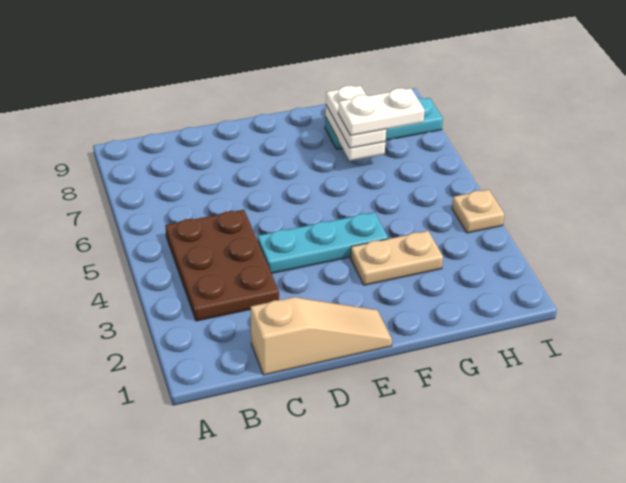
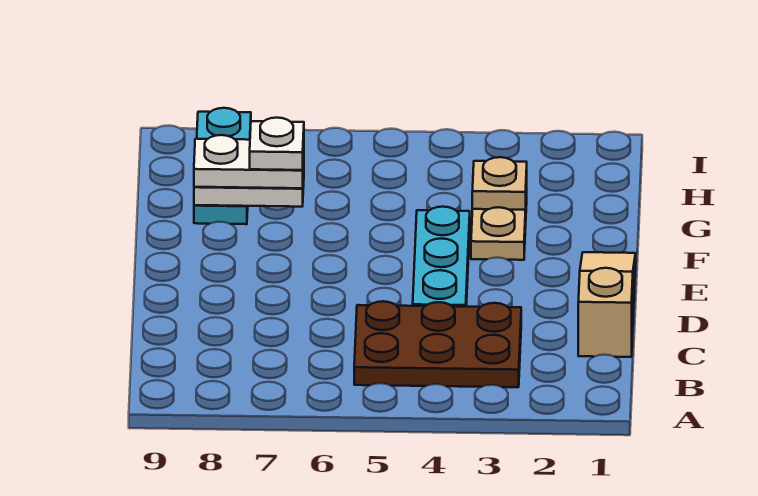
white 1x2 plate [338,88,425,135] -> white 1x1 plate [250,118,304,170]
tan 1x1 plate [452,190,504,233] -> tan 1x1 plate moved to [472,157,527,210]

